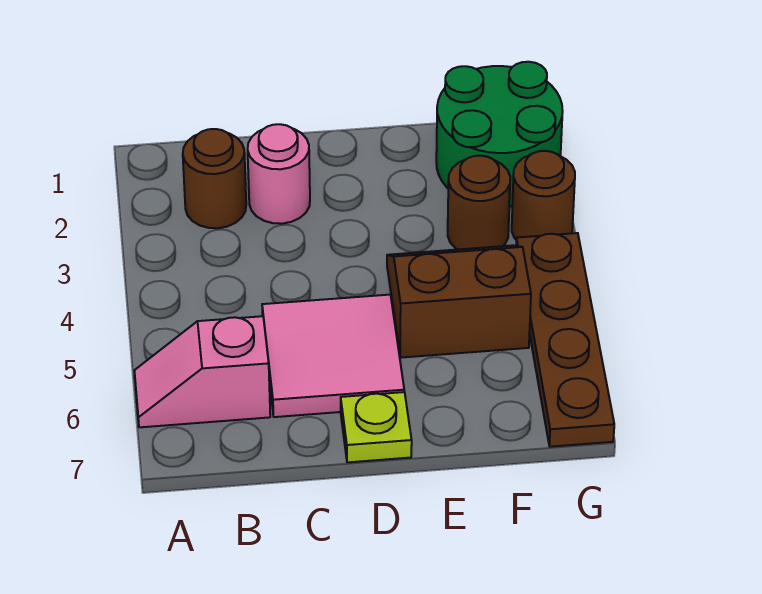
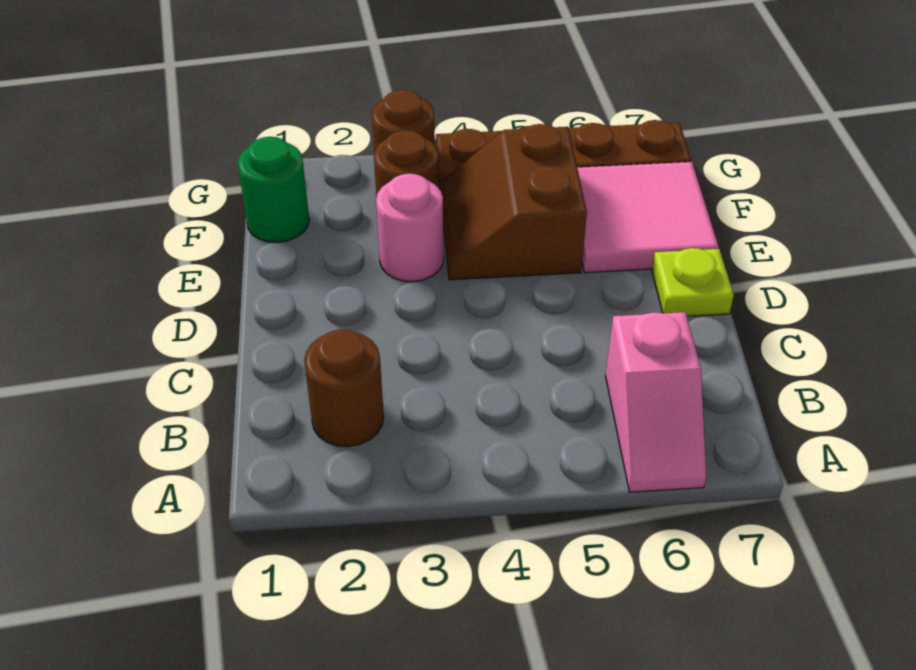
pink 1x1 round brick [248,124,310,224] -> pink 1x1 round brick moved to [376,174,444,282]
pink 2x2 tile [262,295,404,417] -> pink 2x2 tile moved to [577,162,719,273]
green 2x2 round brick [436,62,563,207] -> green 1x1 round brick [237,137,309,242]

